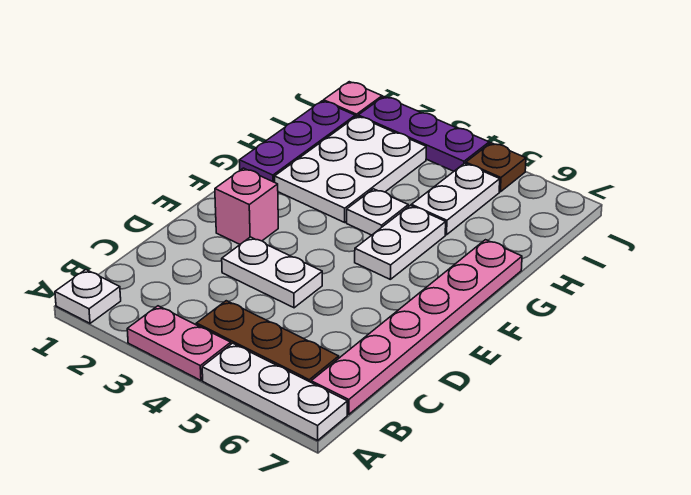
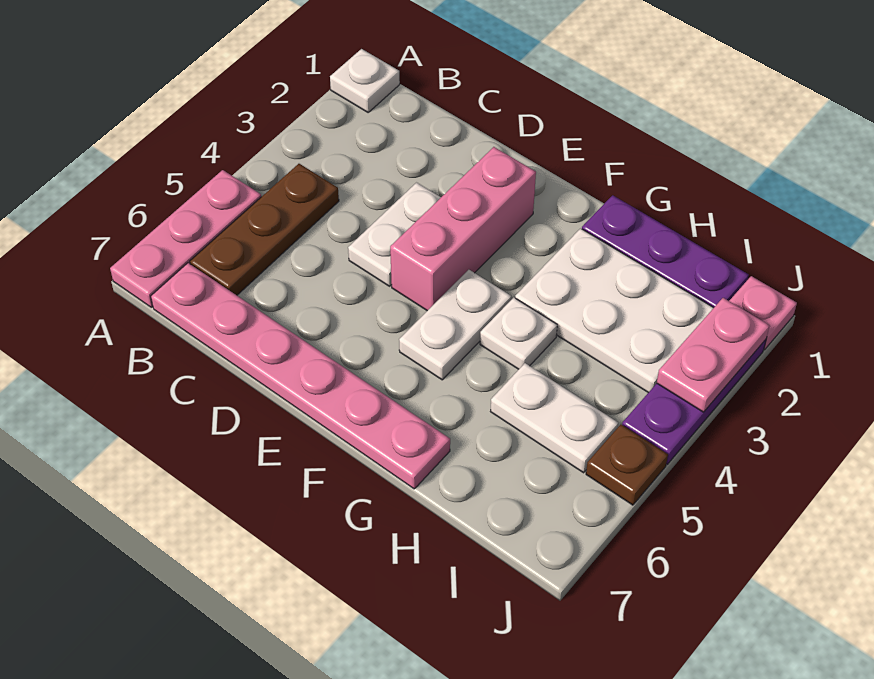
pink 1x2 plate [127,306,231,380] -> pink 1x2 plate moved to [657,298,770,412]
white 1x3 plate [202,343,347,440] -> pink 1x3 plate [110,170,261,308]
pink 1x1 brick [215,168,278,244] -> pink 1x3 brick [390,147,536,311]
white 1x2 plate [355,206,446,279] -> white 1x2 plate turned to [399,270,511,380]

